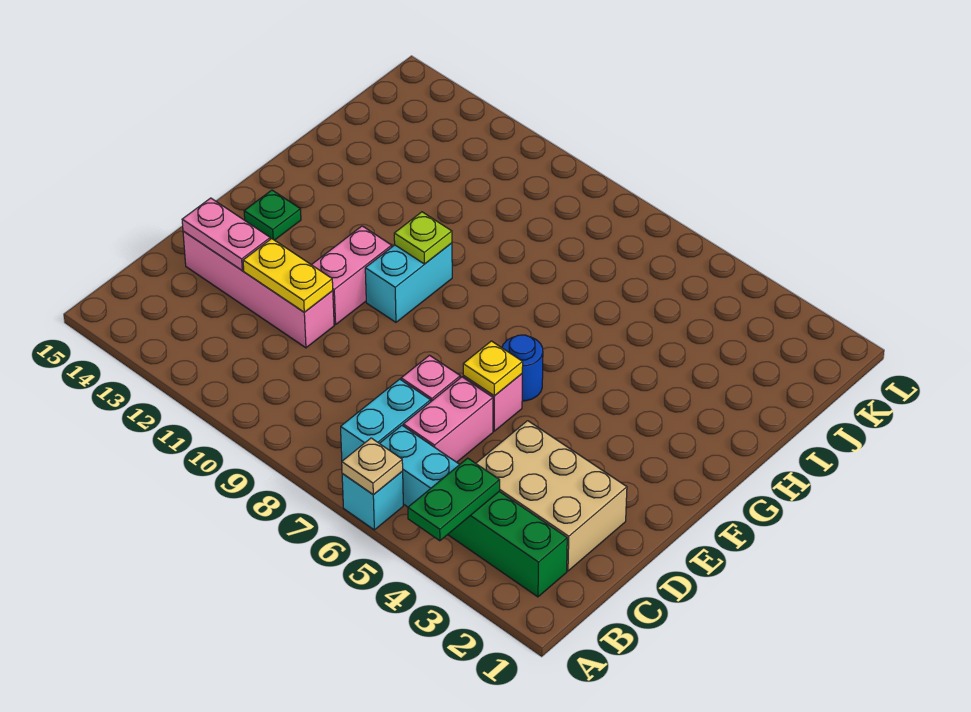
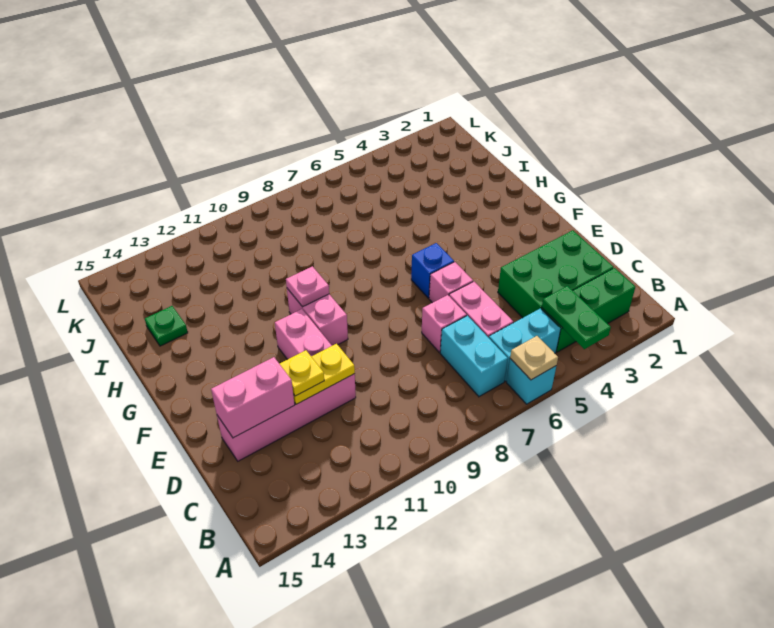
tan 2x3 brick [476,421,627,571] -> green 2x3 brick [498,230,614,318]
pink 1x2 plate [182,198,270,270] -> pink 1x2 brick [211,357,295,438]
yellow 1x1 plate [463,341,523,396] -> yellow 1x1 plate moved to [280,350,324,396]
blue 1x1 round brick [502,335,543,401] -> blue 1x1 brick [411,243,454,298]
cyan 1x2 brick [365,243,452,322] -> pink 1x2 brick [287,289,348,346]
green 1x1 plate [244,190,301,240] -> green 1x1 plate moved to [145,306,188,346]
lime 1x1 plate [394,212,452,264] -> pink 1x1 plate [286,266,329,307]

